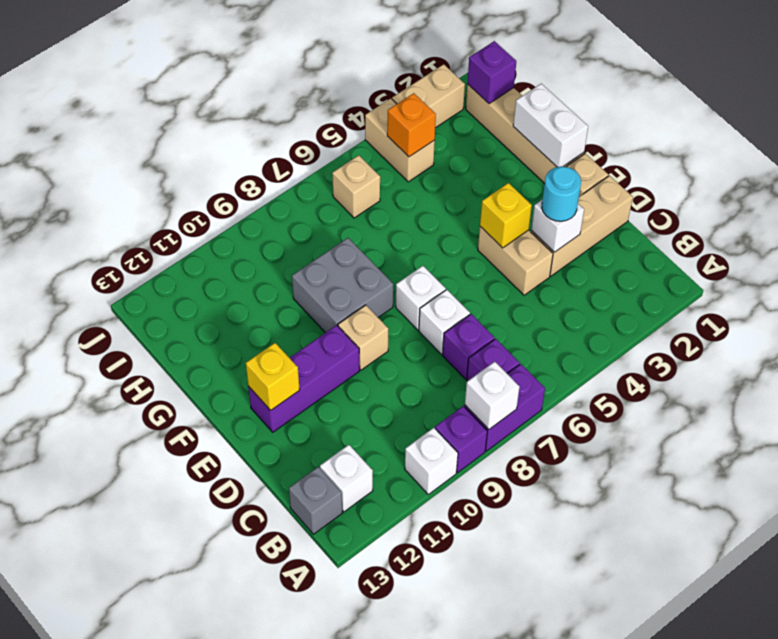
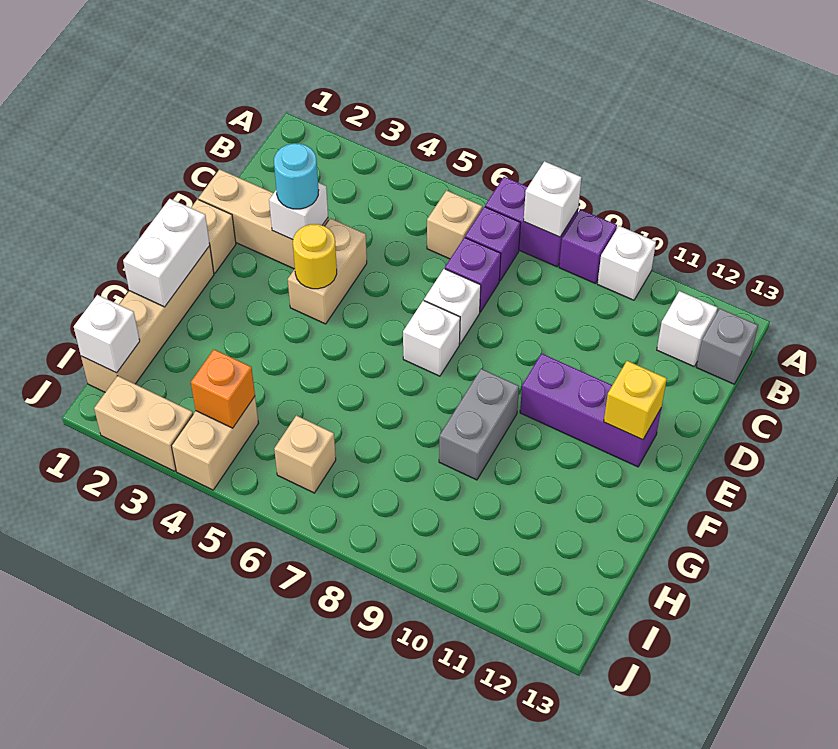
yellow 1x1 brick [480,183,532,248] -> yellow 1x1 round brick [293,224,337,289]
tan 1x1 brick [338,305,388,370] -> tan 1x1 brick moved to [427,190,482,259]
grey 2x2 brick [292,238,393,333] -> grey 1x2 brick [439,369,519,480]
purple 1x1 brick [467,41,516,104] -> white 1x1 brick [74,295,140,373]

